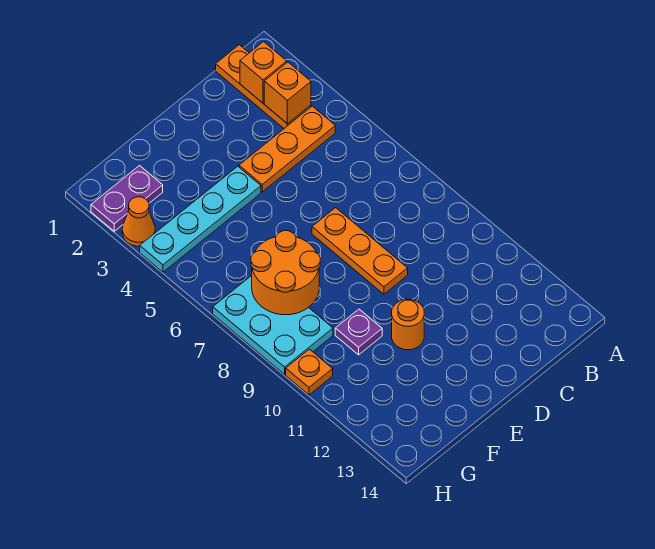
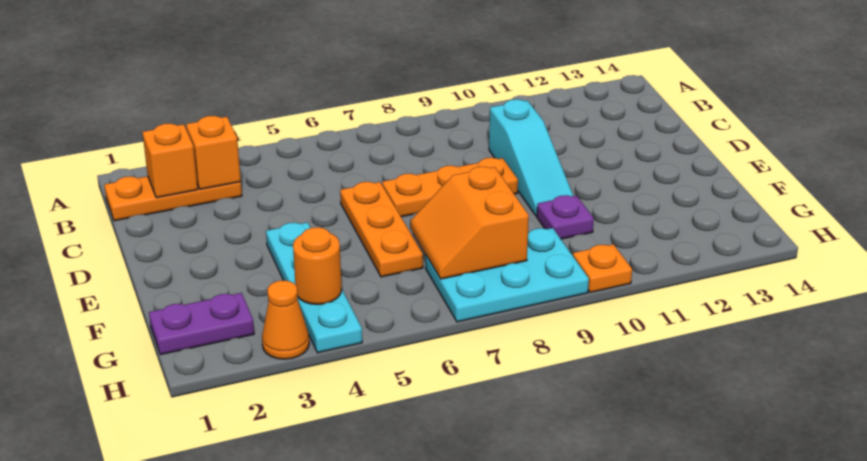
orange 1x3 plate [239,106,335,192] -> orange 1x3 plate moved to [340,182,423,277]
none -> cyan 1x3 slope [489,99,573,216]
orange 1x1 round brick [392,299,424,350] -> orange 1x1 round brick moved to [293,227,342,305]
orange 2x2 round brick [251,231,320,315] -> orange 2x2 slope [410,167,529,279]
purple 1x2 plate [91,166,163,231] -> purple 1x2 plate turned to [149,293,254,355]

